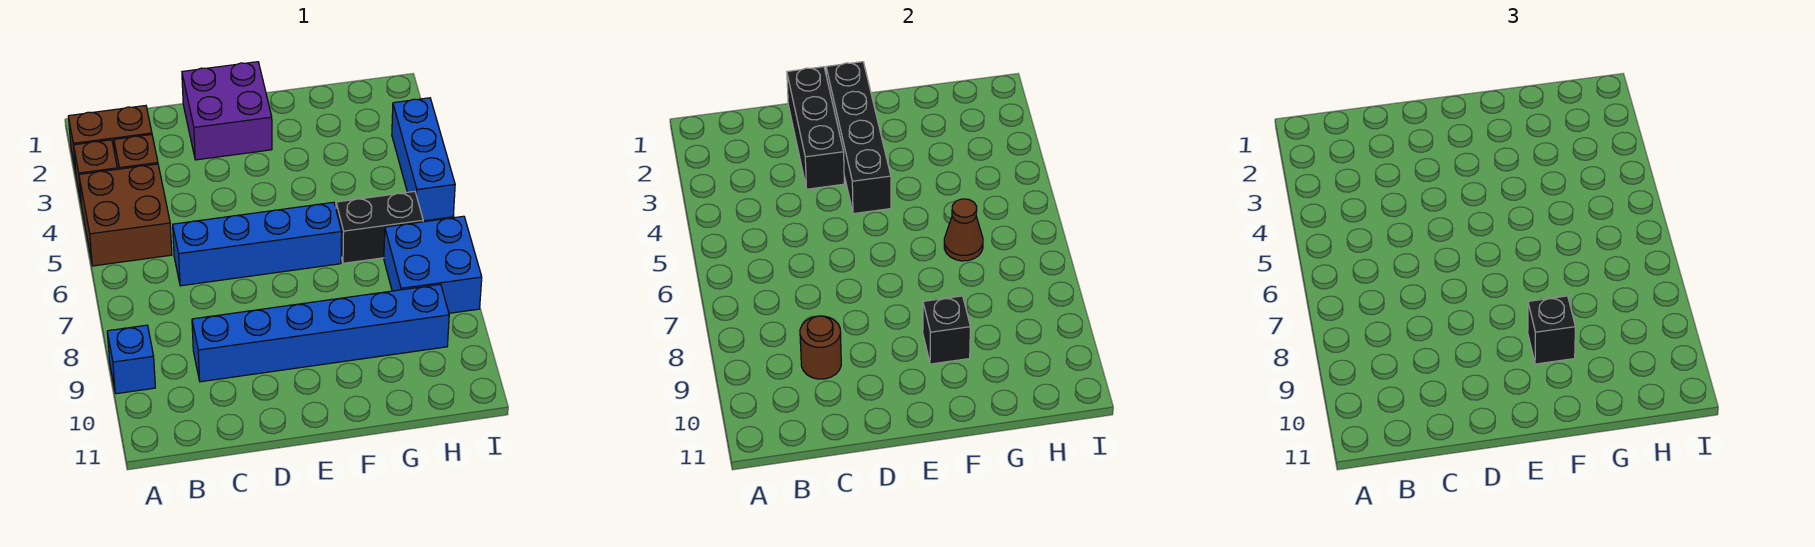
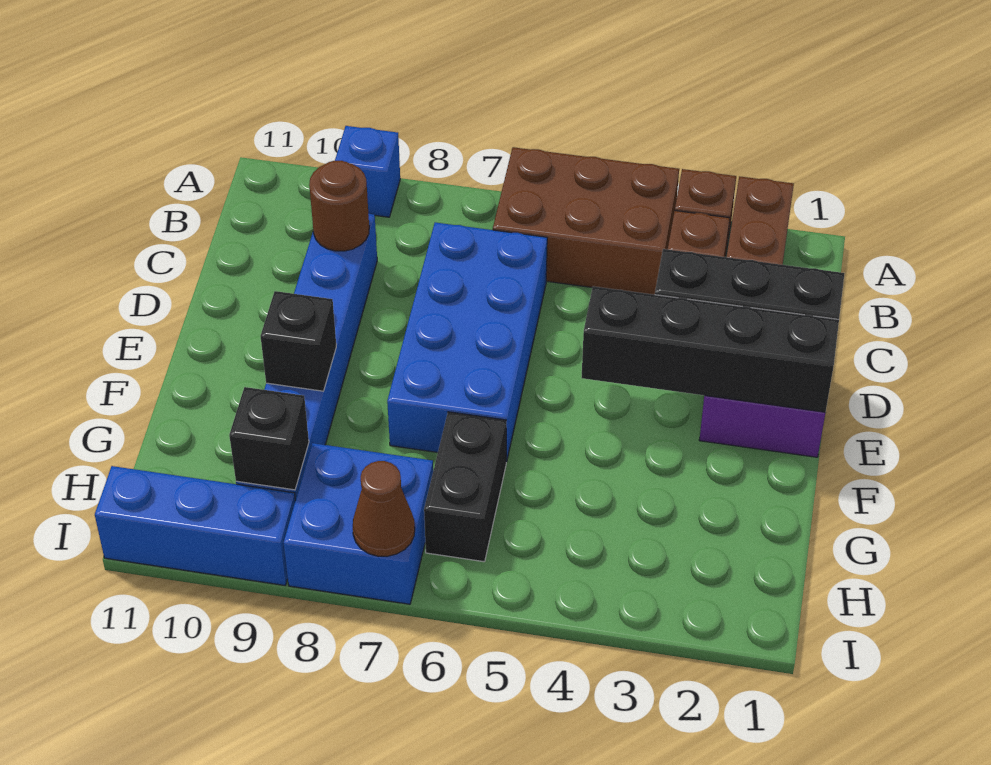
brown 2x2 brick [79,164,172,266] -> brown 2x3 brick [493,147,679,295]
blue 1x4 brick [173,202,342,286] -> blue 2x4 brick [387,222,547,462]
black 1x1 brick [1528,296,1575,364] -> black 1x1 brick moved to [229,387,309,490]
brown 1x1 cone [944,199,983,261] -> brown 1x1 cone moved to [353,461,415,556]
blue 1x3 brick [392,98,455,221] -> blue 1x3 brick moved to [95,466,295,585]

